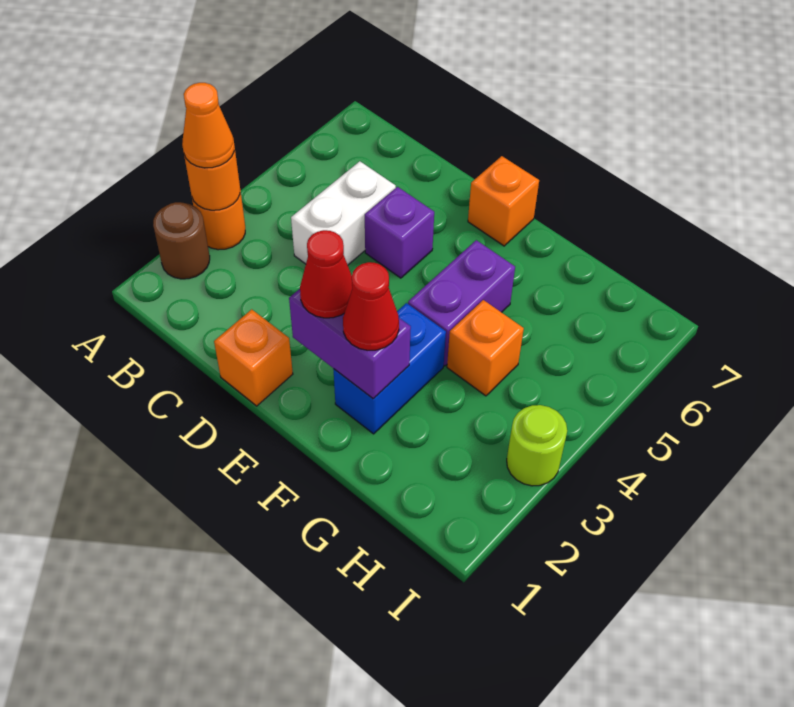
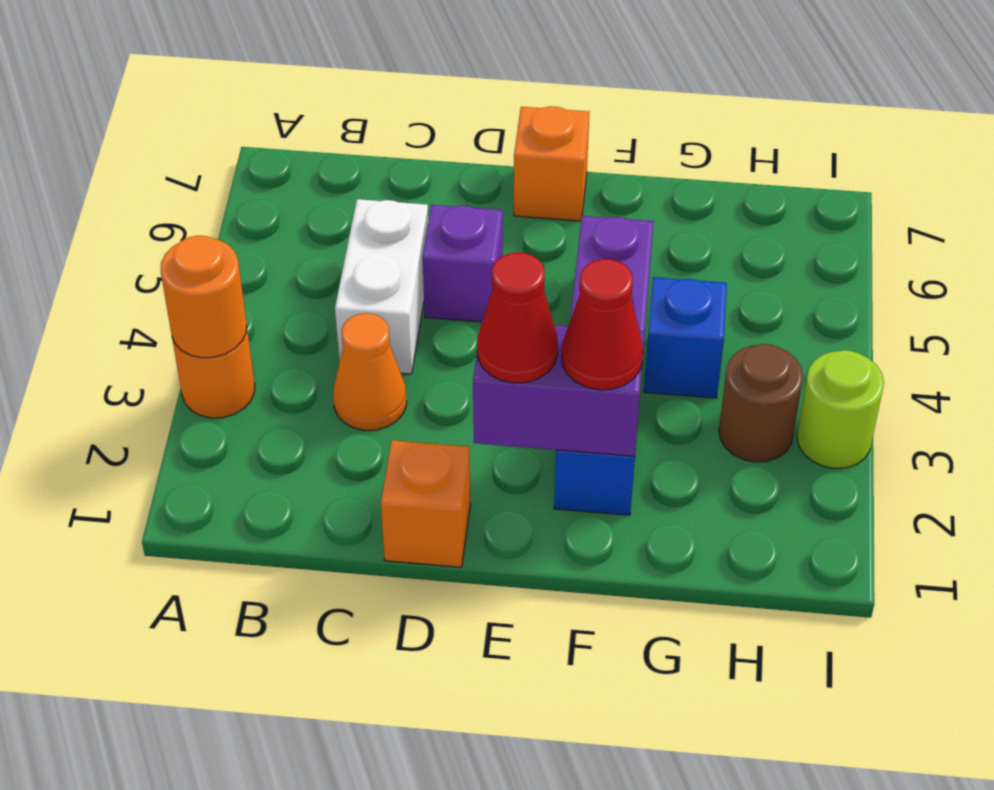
brown 1x1 round brick [153,202,210,279] -> brown 1x1 round brick moved to [719,344,803,462]
orange 1x1 cone [182,83,234,168] -> orange 1x1 cone moved to [333,313,407,430]
orange 1x1 brick [447,300,524,396] -> blue 1x1 brick [644,277,727,398]

